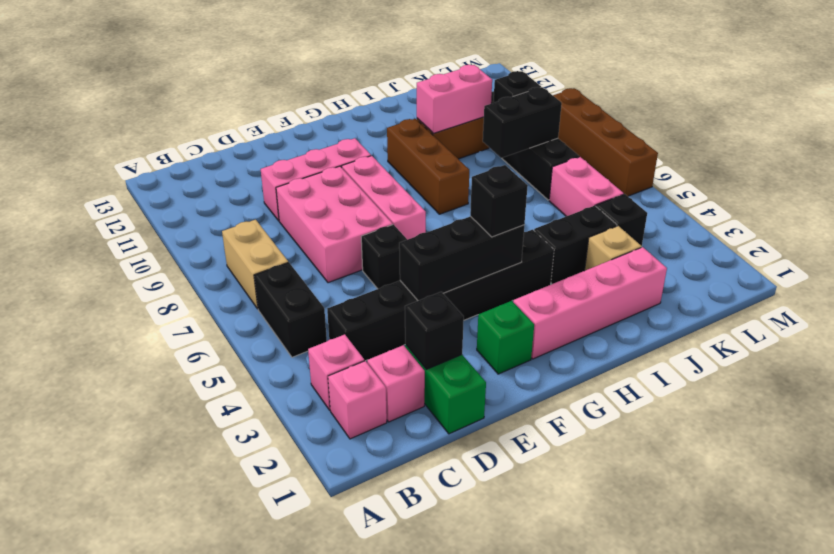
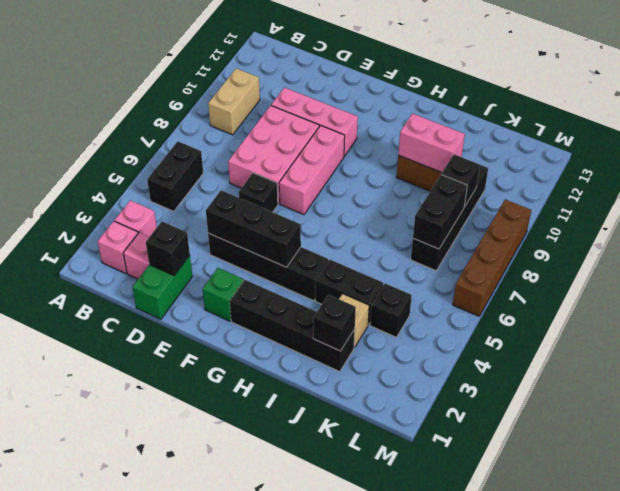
tan 1x2 brick [222,220,288,309] -> tan 1x2 brick moved to [208,68,260,135]
black 1x6 brick [327,230,554,361] -> black 1x4 brick [208,233,328,301]
pink 1x4 brick [513,247,667,359] -> black 1x4 brick [230,280,355,372]
black 1x1 brick [470,165,528,237] -> black 1x1 brick moved to [313,295,356,351]
brown 1x3 brick [387,119,469,214] -> none
black 1x2 brick [483,87,562,158] -> black 1x2 brick turned to [413,175,467,249]
pink 1x2 brick [549,157,624,216] -> none

